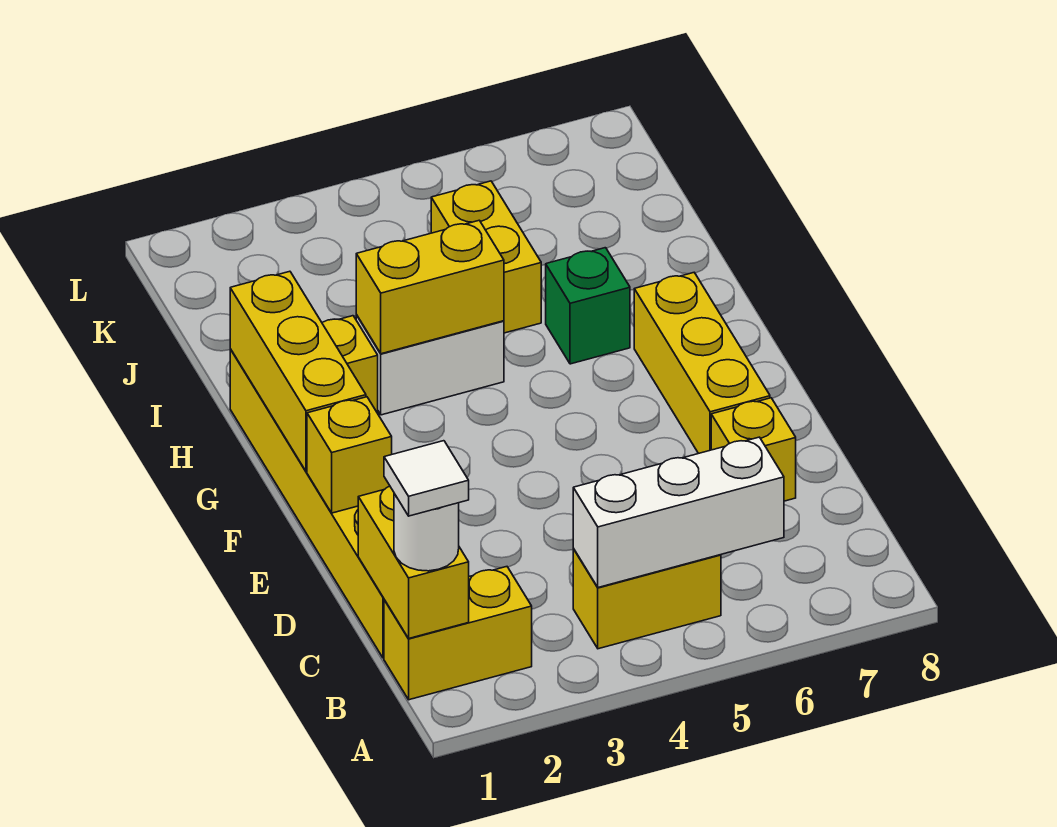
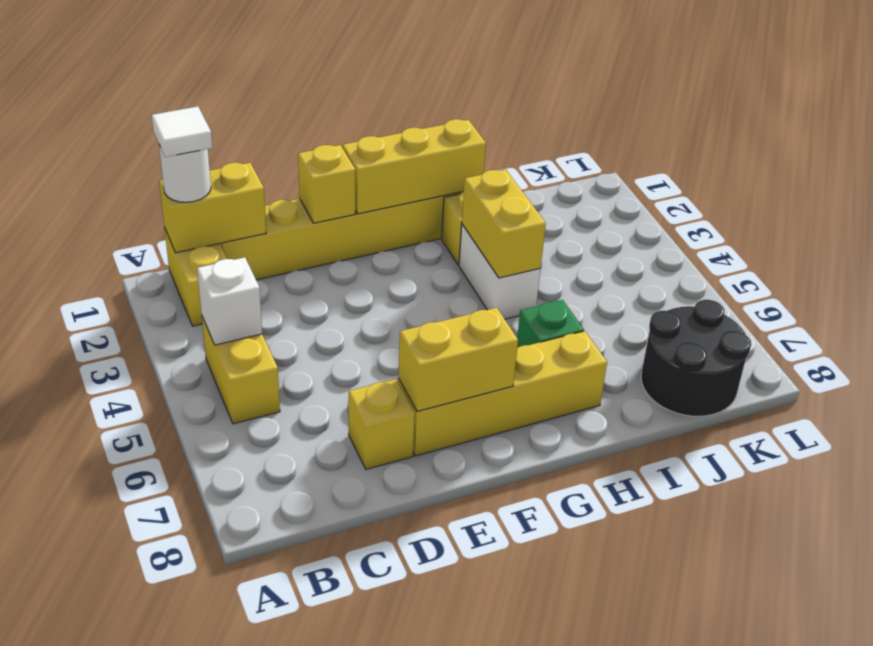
white 1x3 brick [573,437,784,587] -> white 1x1 brick [197,257,262,345]
yellow 1x3 brick [634,273,770,453] -> yellow 1x4 brick [398,331,607,456]
yellow 1x2 brick [431,181,541,333] -> yellow 1x2 brick moved to [399,308,518,411]
none -> black 2x2 round brick [641,300,751,416]

